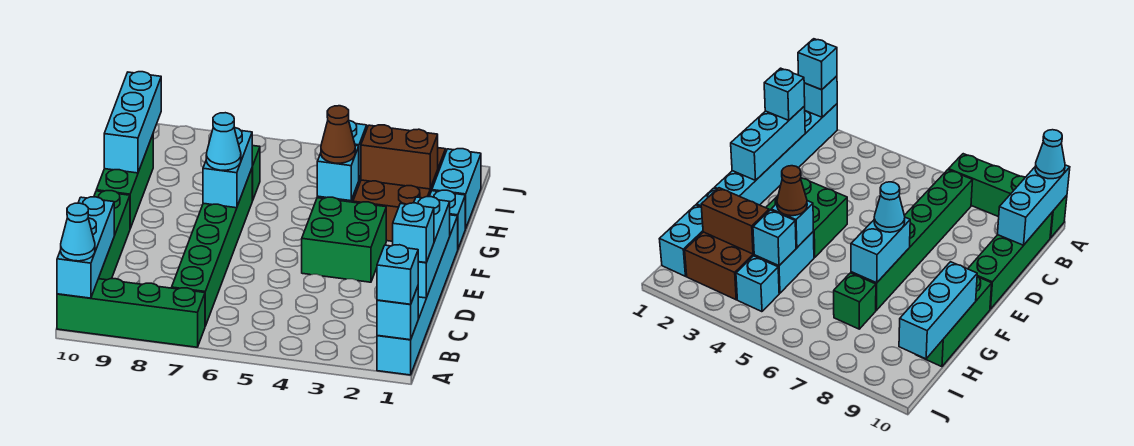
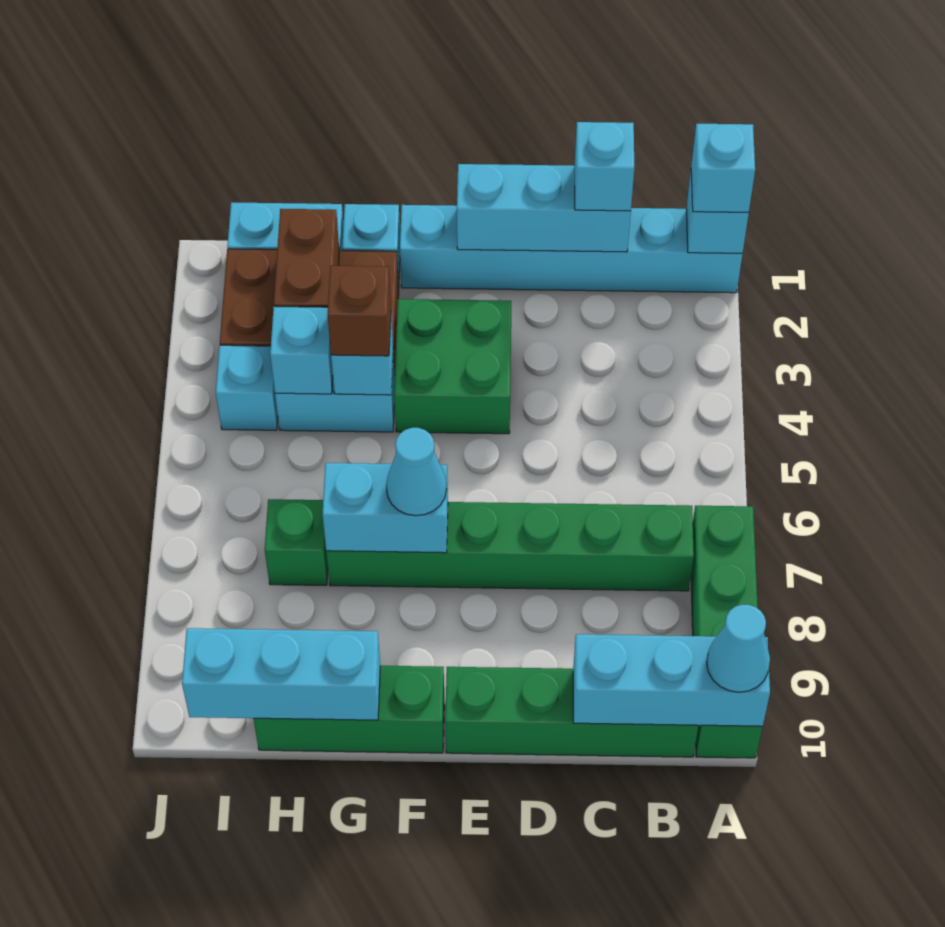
brown 1x1 cone [321,106,355,163] -> brown 1x1 brick [327,266,391,356]

